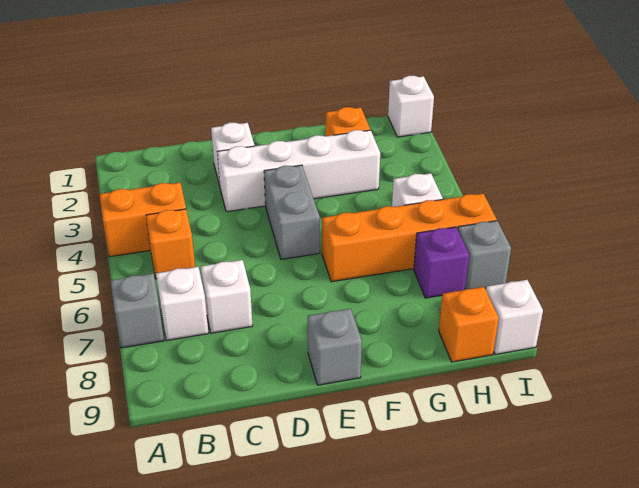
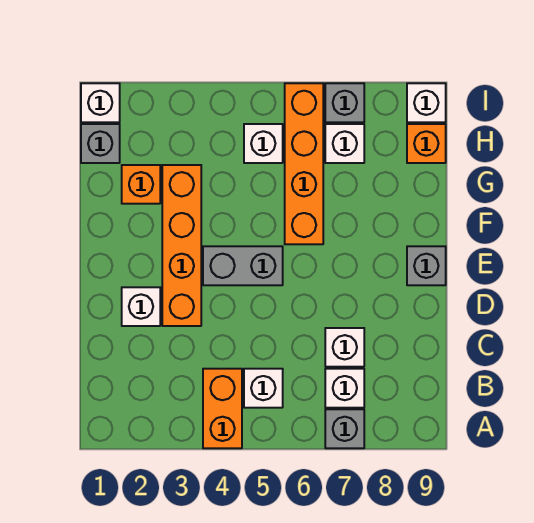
orange 1x1 brick [146,209,195,279] -> white 1x1 brick [244,369,283,408]
white 1x4 brick [217,130,380,212] -> orange 1x4 brick [162,165,201,326]
none -> grey 1x1 brick [81,124,120,163]
purple 1x1 brick [414,227,469,298] -> white 1x1 brick [325,124,364,163]

